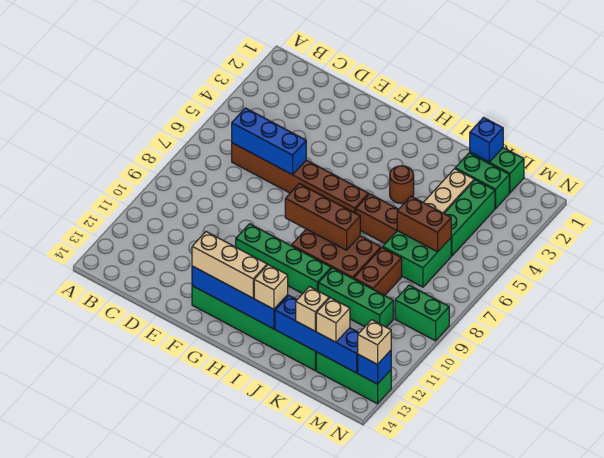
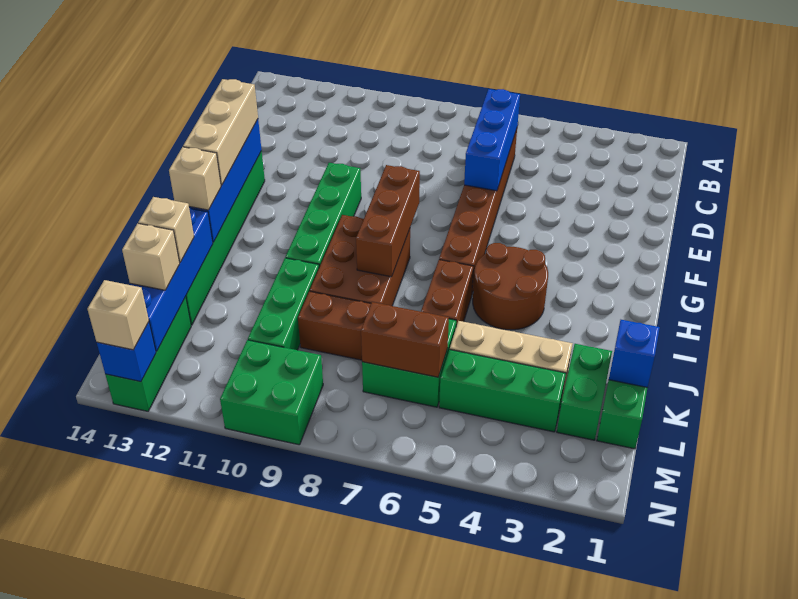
brown 1x1 round brick [390,166,414,204] -> brown 2x2 round brick [473,243,548,330]
brown 1x2 brick [397,196,451,252] -> brown 1x2 brick turned to [361,302,449,377]
green 1x2 brick [395,285,449,341] -> green 2x2 brick [220,340,323,445]

